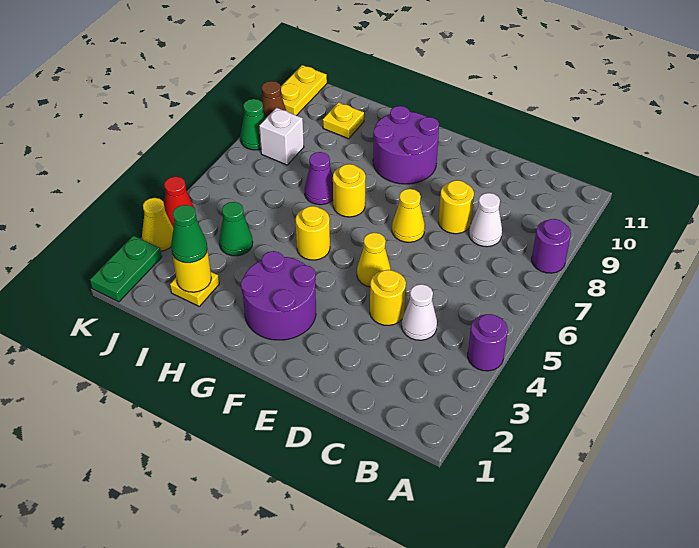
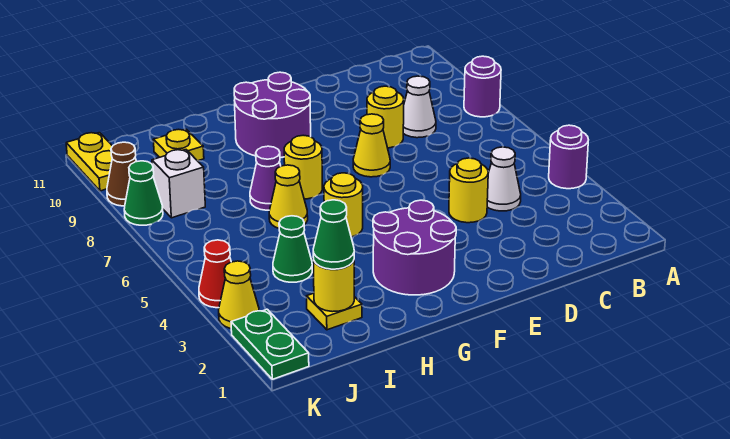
yellow 1x1 cone [357,233,391,287] -> yellow 1x1 cone moved to [269,165,308,228]

